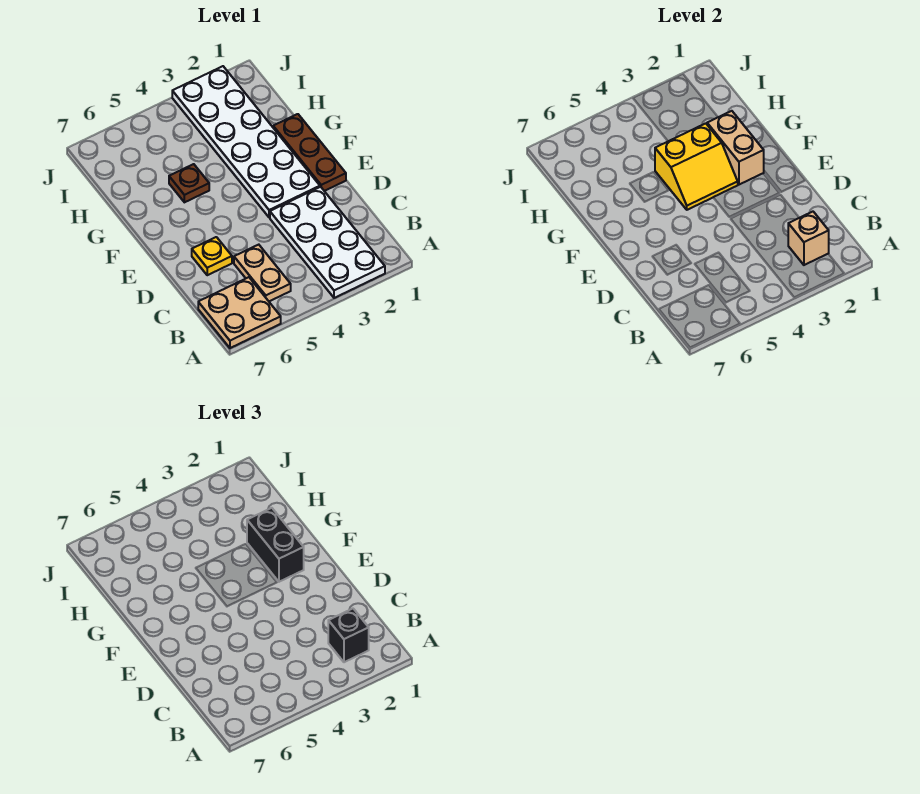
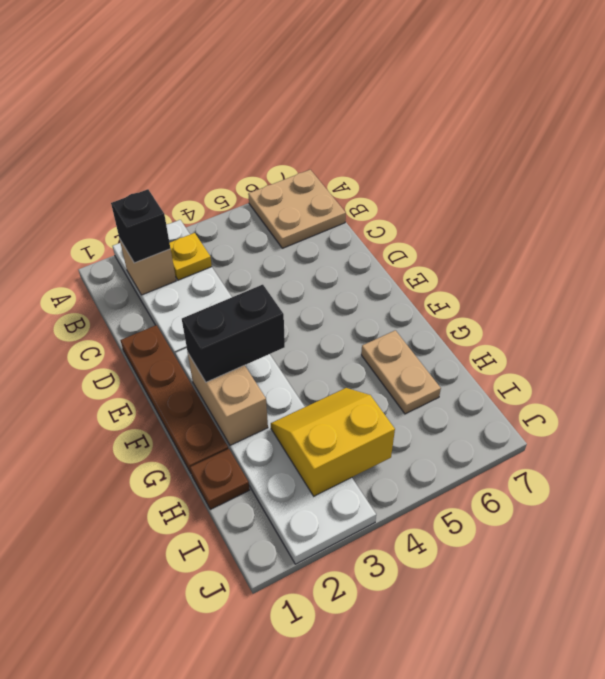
tan 1x2 plate [234,245,291,301] -> tan 1x2 plate moved to [361,330,441,414]
yellow 1x1 plate [192,237,232,275] -> yellow 1x1 plate moved to [170,233,212,280]
brown 1x3 plate [273,114,346,191] -> brown 1x4 plate [120,325,228,473]
black 1x2 brick [247,508,304,582] -> black 1x2 brick turned to [182,285,285,382]
yellow 2x2 slope [655,123,738,210] -> yellow 2x2 slope moved to [271,388,395,496]
brown 1x1 plate [169,164,209,202] -> brown 1x1 plate moved to [190,449,249,509]

